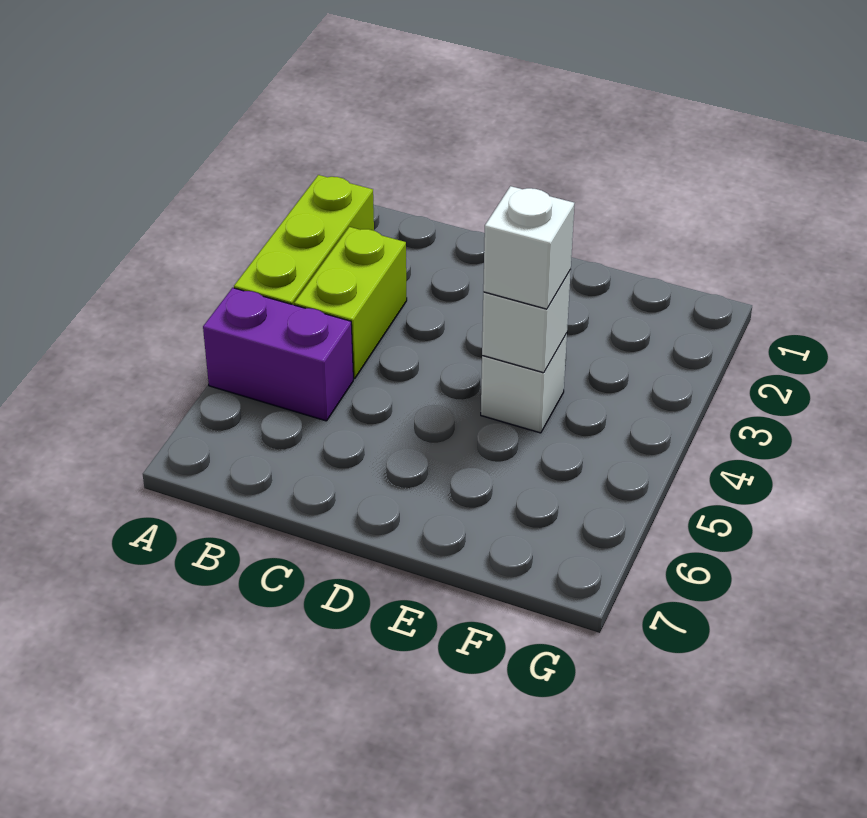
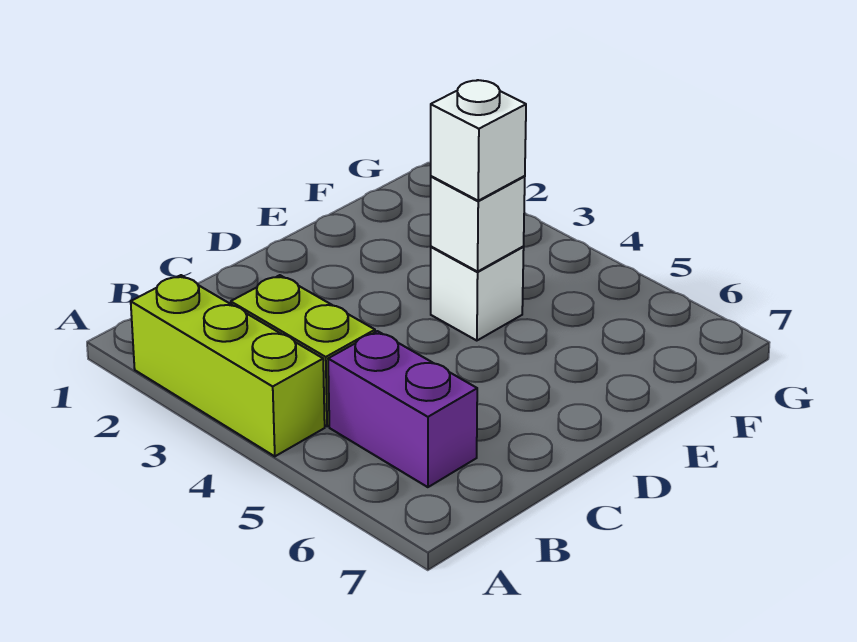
purple 1x2 brick [203,288,353,421] -> purple 1x2 brick turned to [328,331,477,487]

